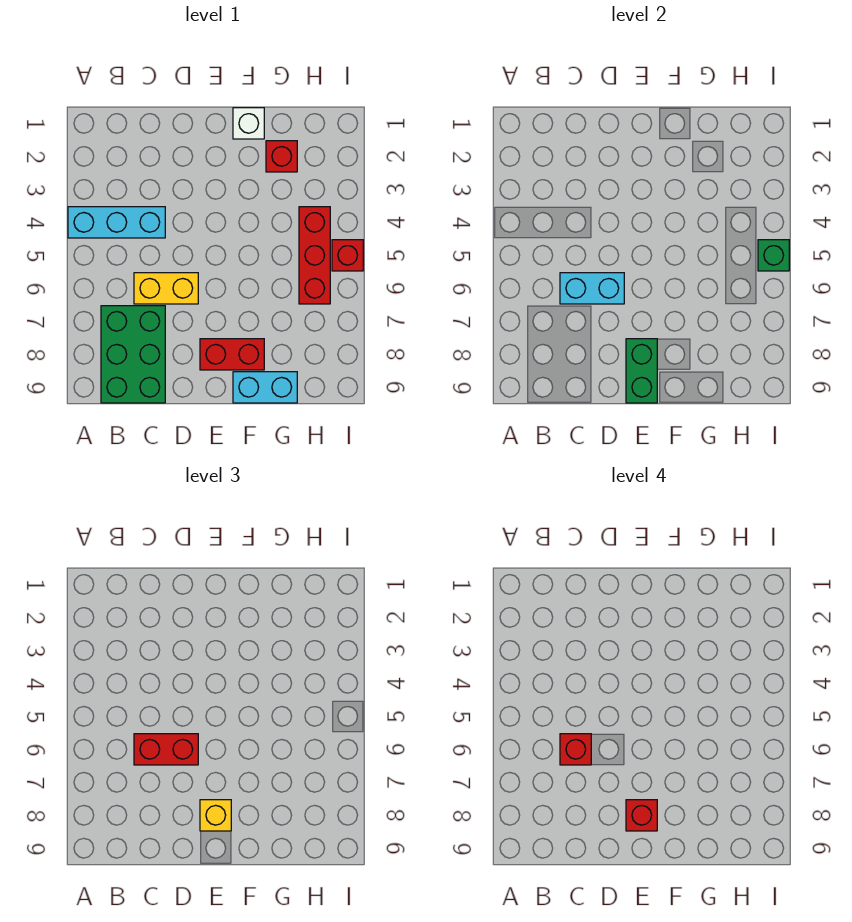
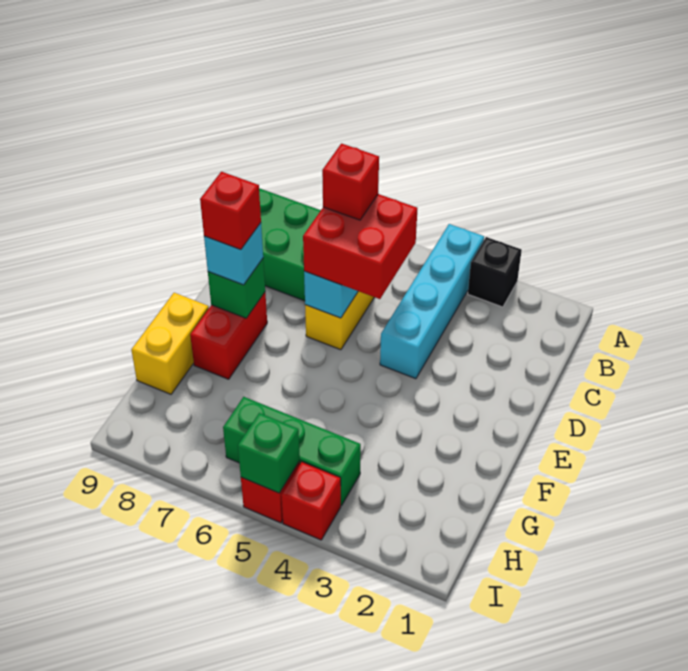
none -> black 1x1 brick [468,237,522,307]
cyan 1x3 brick [68,207,165,238] -> cyan 1x4 brick [380,224,484,379]
red 1x2 brick [134,734,198,765] -> red 2x2 brick [303,194,418,299]
green 1x2 brick [626,339,657,403] -> green 1x1 brick [208,259,265,318]
yellow 1x1 brick [200,800,231,831] -> cyan 1x1 brick [204,223,263,285]
white 1x1 brick [233,108,264,139] -> none
cyan 1x2 brick [233,372,297,403] -> yellow 1x2 brick [131,293,209,394]
red 1x1 brick [266,141,297,172] -> red 1x1 brick moved to [281,462,341,540]
red 1x3 brick [299,207,330,304] -> green 1x3 brick [223,397,361,506]

